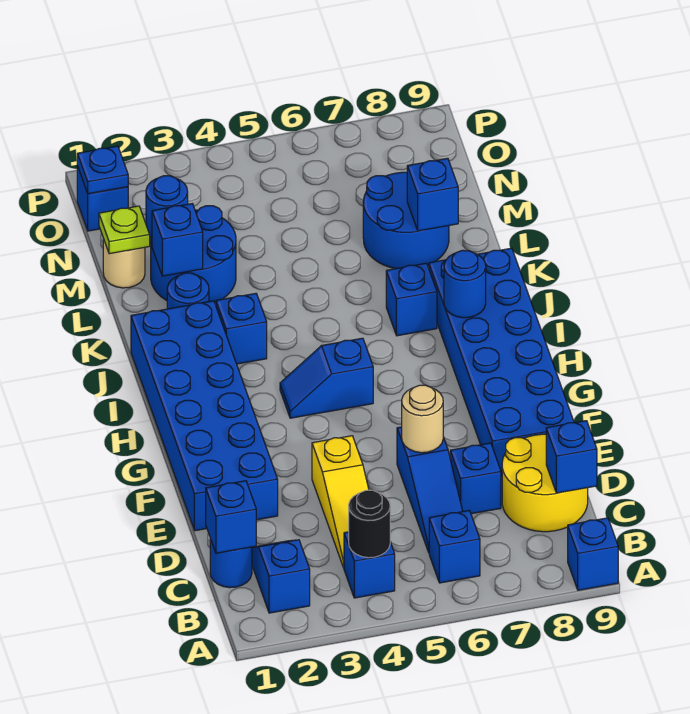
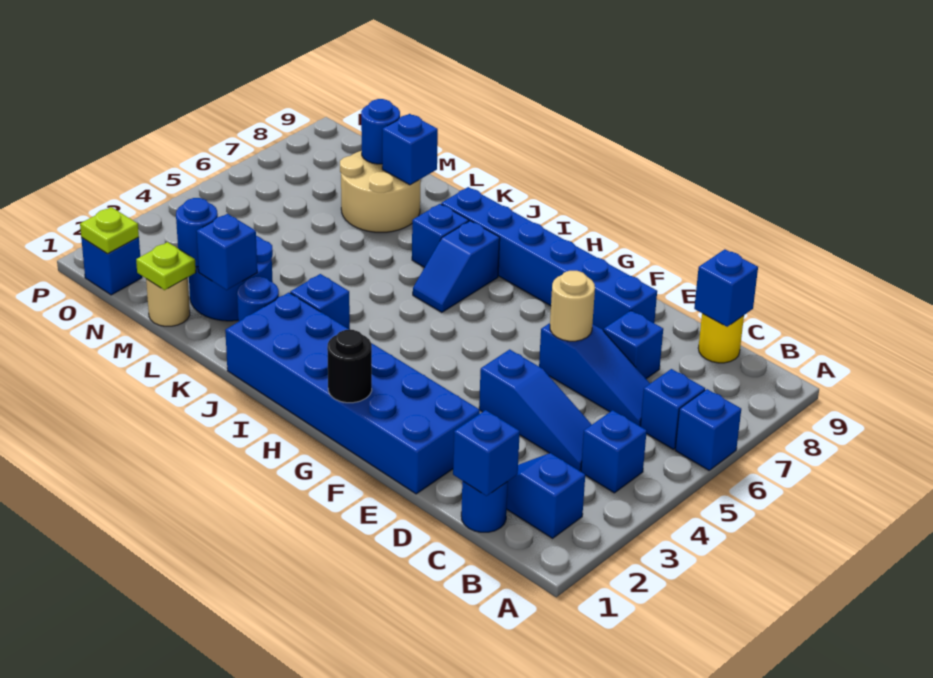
blue 1x1 brick [568,518,618,590] -> blue 1x1 brick moved to [675,389,741,470]
black 1x1 round brick [349,490,390,558] -> black 1x1 round brick moved to [327,330,372,403]
yellow 1x3 slope [312,436,369,568] -> blue 1x3 slope [479,349,592,471]
yellow 2x2 round brick [502,434,588,532] -> yellow 1x1 round brick [698,313,744,363]
blue 2x6 brick [429,248,574,477] -> blue 1x6 brick [441,187,657,331]
blue 1x2 slope [280,338,373,418] -> blue 1x2 slope moved to [413,221,500,312]
blue 1x1 round brick [444,250,486,318] -> blue 1x1 round brick moved to [361,99,400,164]
blue 2x2 round brick [363,172,449,269] -> tan 2x2 round brick [340,151,420,232]
blue 1x1 plate [77,146,128,194] -> lime 1x1 plate [80,207,139,254]

